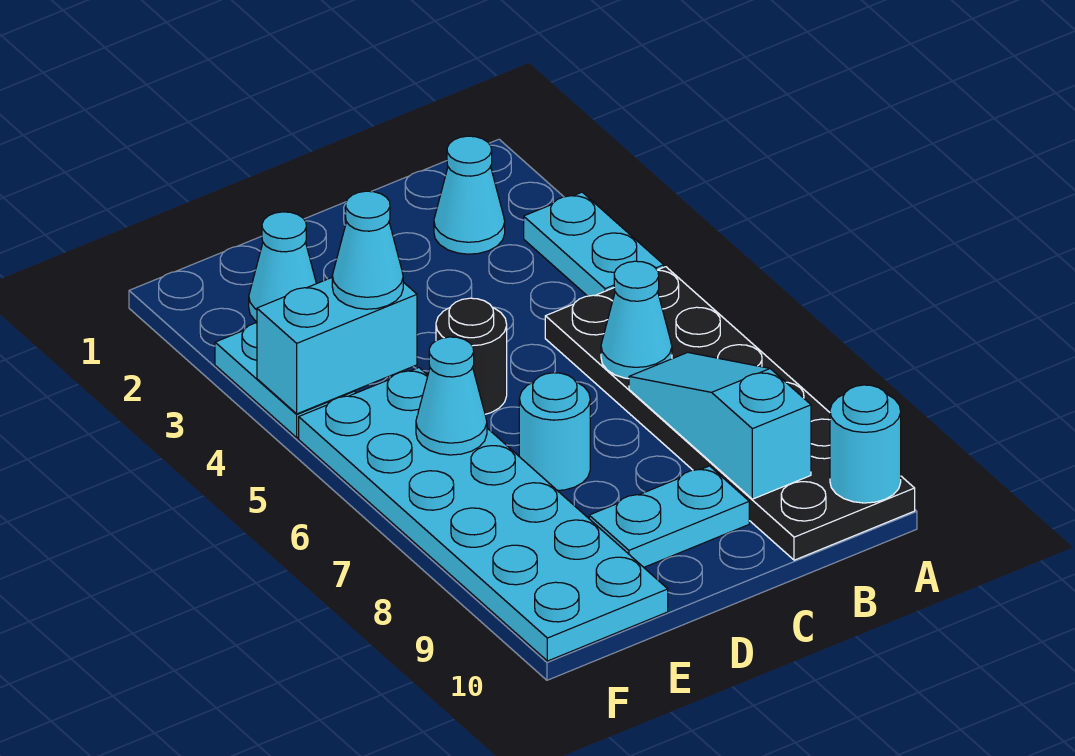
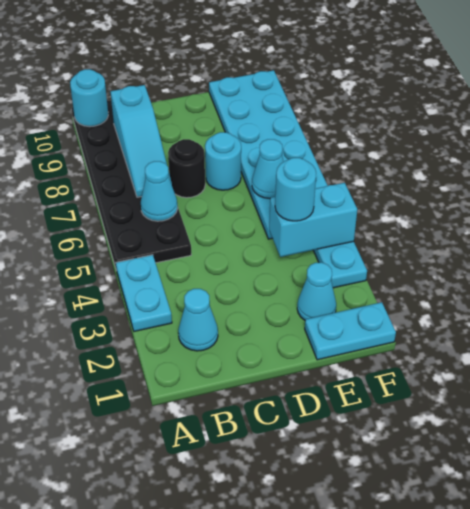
cyan 1x2 plate [589,466,749,567] -> cyan 1x2 plate moved to [305,302,396,360]
black 1x1 round brick [436,298,507,414] -> black 1x1 round brick moved to [168,139,205,198]
cyan 1x1 cone [332,191,403,309] -> cyan 1x1 round brick [275,158,316,221]

